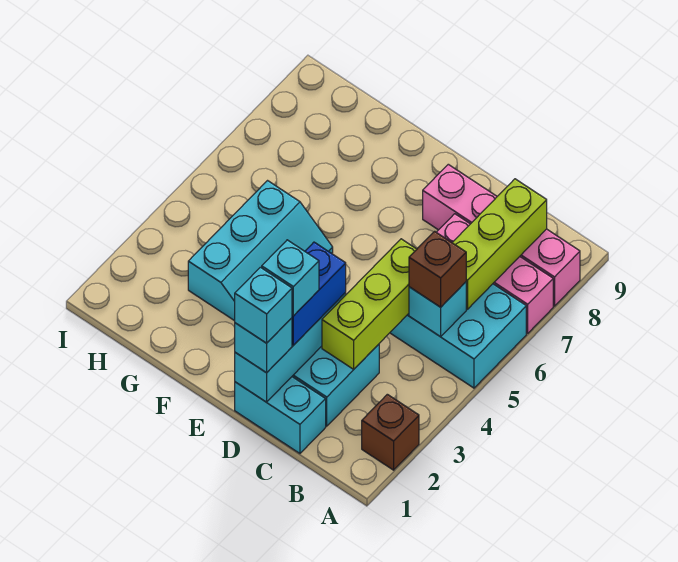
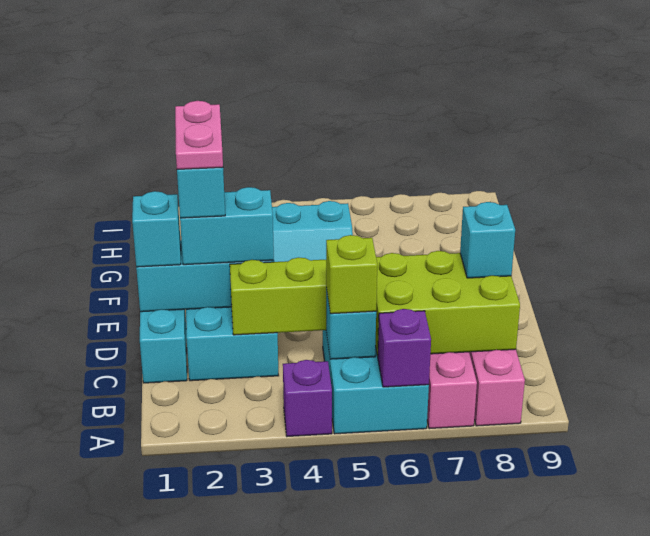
brown 1x1 brick [362,394,419,470] -> none
none -> purple 1x1 brick [283,360,332,436]
none -> purple 1x1 brick [378,309,431,387]
brown 1x1 brick [409,231,466,307] -> lime 1x1 brick [326,235,377,314]
lime 1x3 brick [452,179,547,309] -> lime 2x3 brick [375,251,520,356]
cyan 1x1 brick [235,267,292,343] -> cyan 1x1 brick moved to [460,202,515,278]
blue 1x2 brick [292,242,346,345] -> cyan 1x2 brick [180,187,274,265]
none -> pink 1x2 plate [175,101,223,169]

